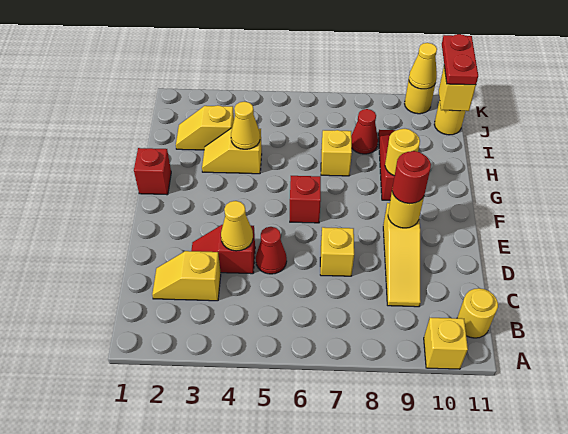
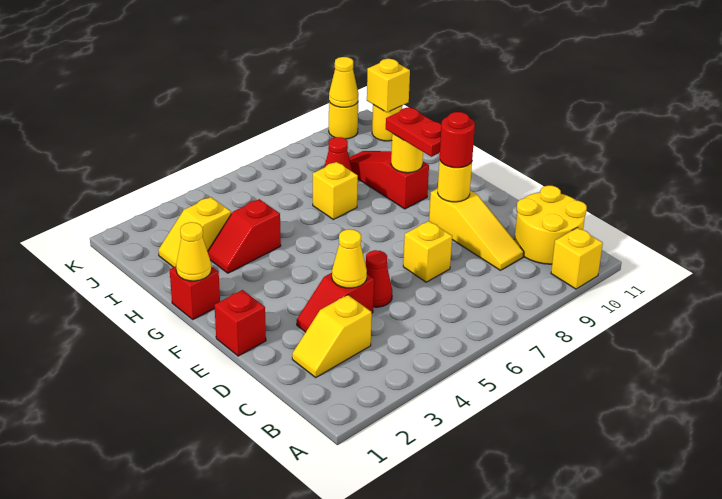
yellow 1x1 round brick [457,288,498,338] -> yellow 2x2 round brick [514,186,587,264]
red 1x1 brick [290,176,321,223] -> red 1x1 brick moved to [214,290,266,356]
yellow 1x2 slope [202,128,262,174] -> red 1x2 slope [207,199,281,273]
yellow 1x1 cone [231,102,260,149] -> yellow 1x1 cone moved to [176,222,212,281]
red 1x2 plate [442,34,478,85] -> red 1x2 plate moved to [386,107,442,157]

